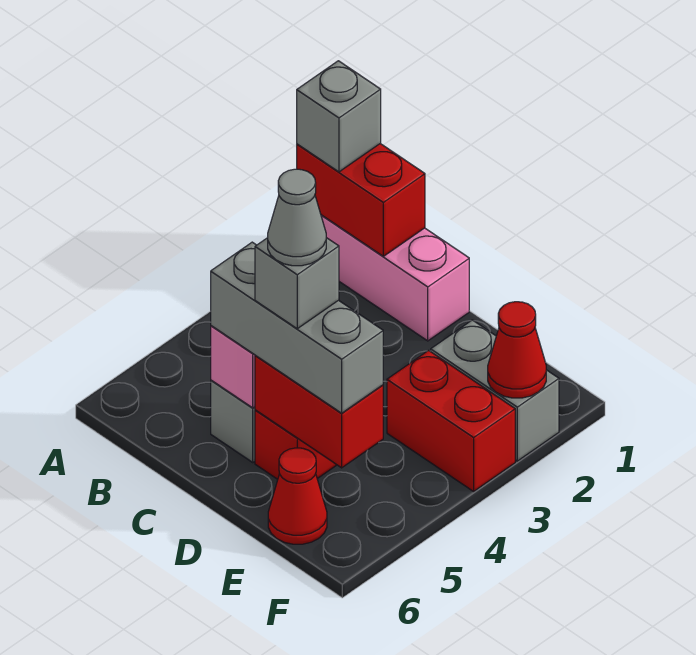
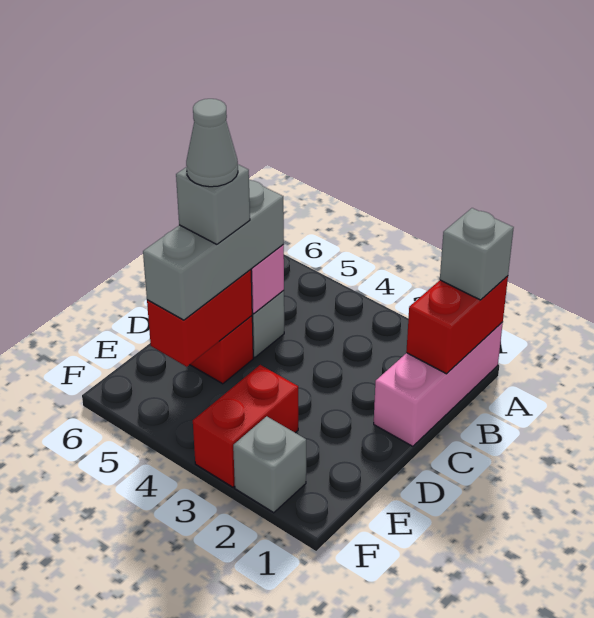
grey 1x2 brick [431,320,559,461] -> grey 1x1 brick [233,416,306,513]
red 1x1 cone [268,448,327,544] -> none
red 1x1 cone [488,302,546,398] -> none

